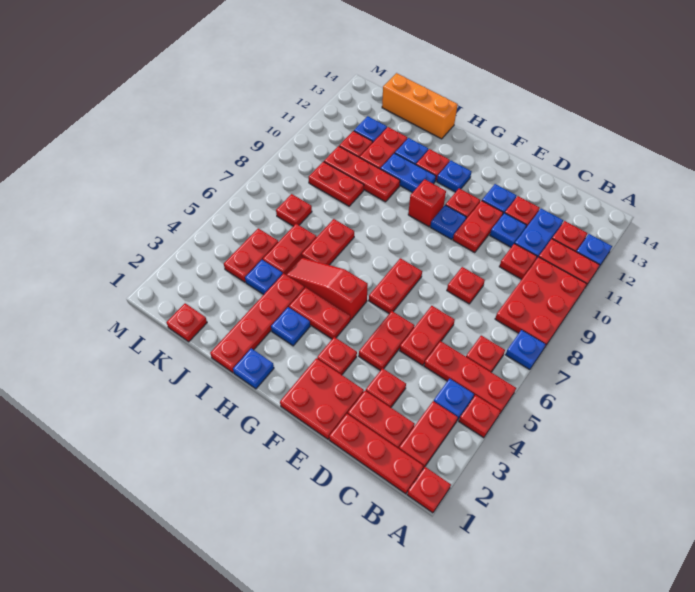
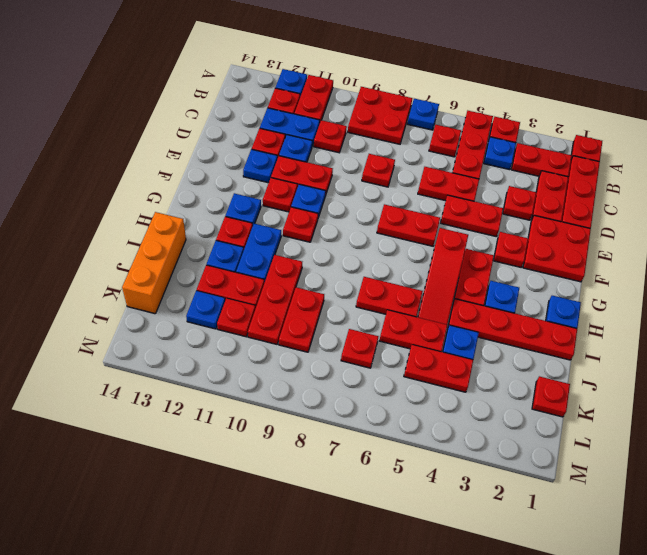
red 2x3 plate [495,257,587,347] -> red 2x2 plate [348,87,412,144]
red 1x1 brick [408,179,446,227] -> red 1x1 plate [283,207,318,242]

